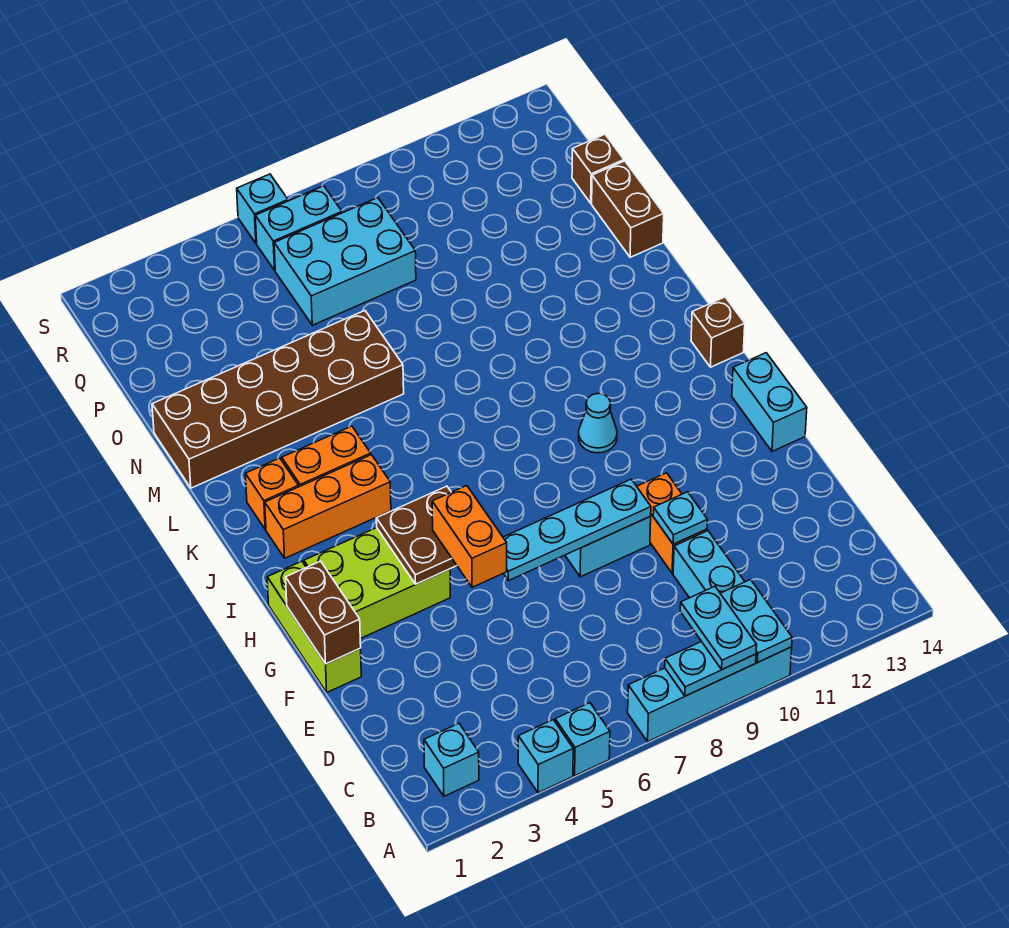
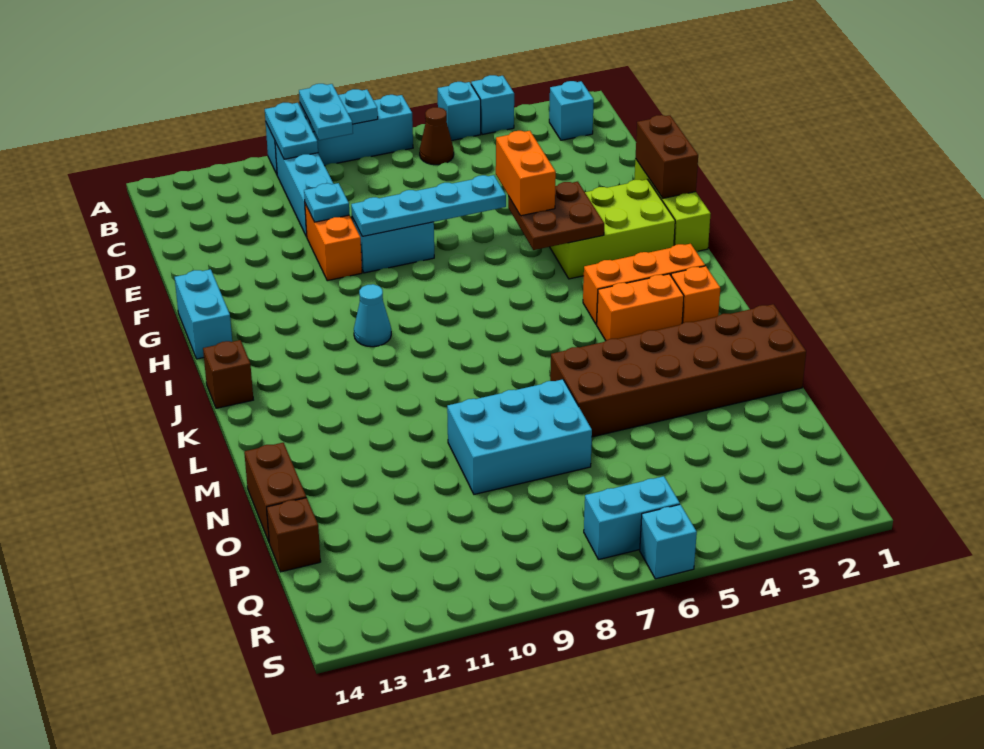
none -> brown 1x1 cone [420,107,454,165]
cyan 2x3 brick [274,198,416,325] -> cyan 2x3 brick moved to [447,379,592,494]

